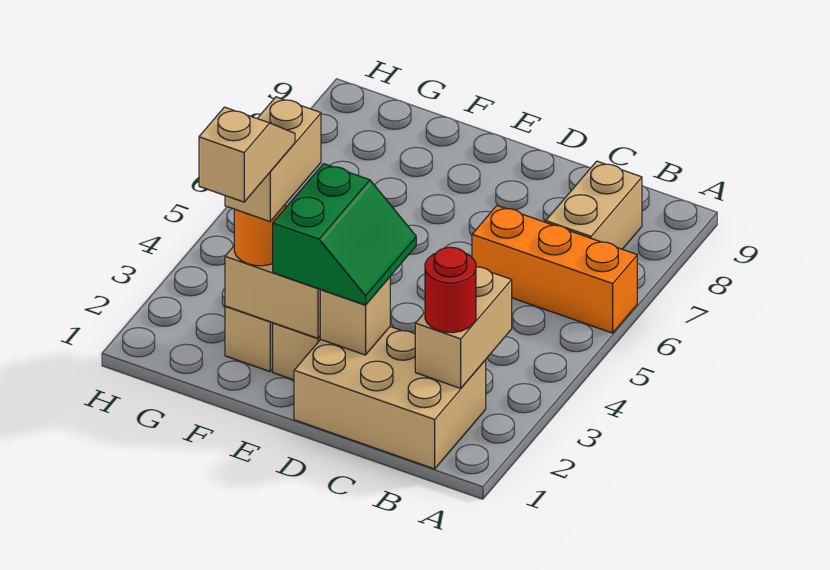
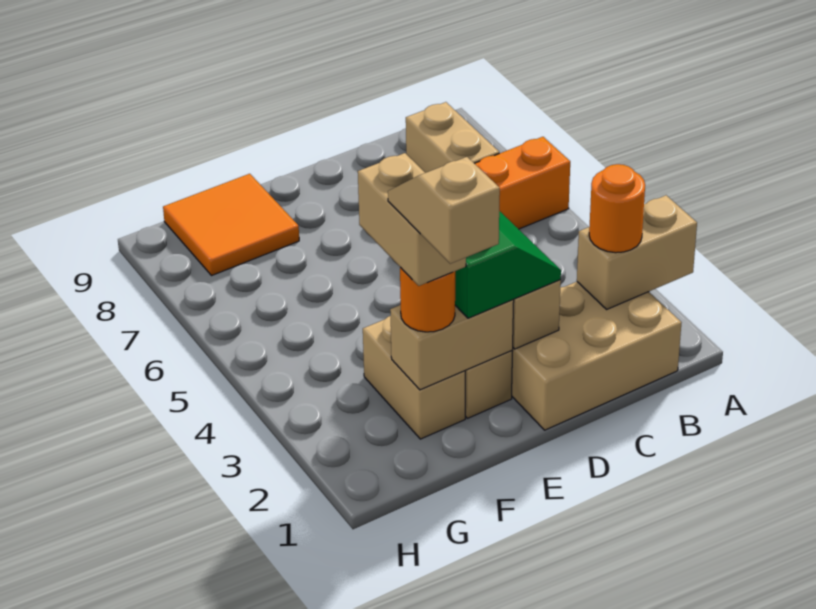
tan 1x2 brick [415,267,512,388] -> tan 1x2 brick turned to [577,195,697,309]
red 1x1 round brick [425,247,476,333] -> orange 1x1 round brick [589,164,645,253]
none -> orange 2x2 tile [163,174,299,276]

